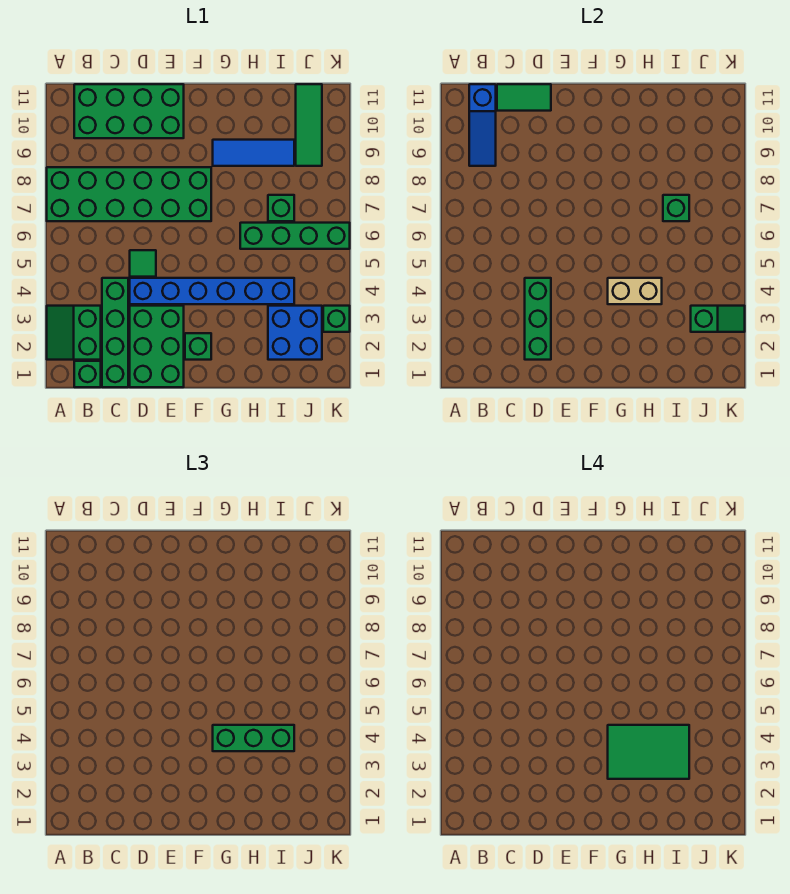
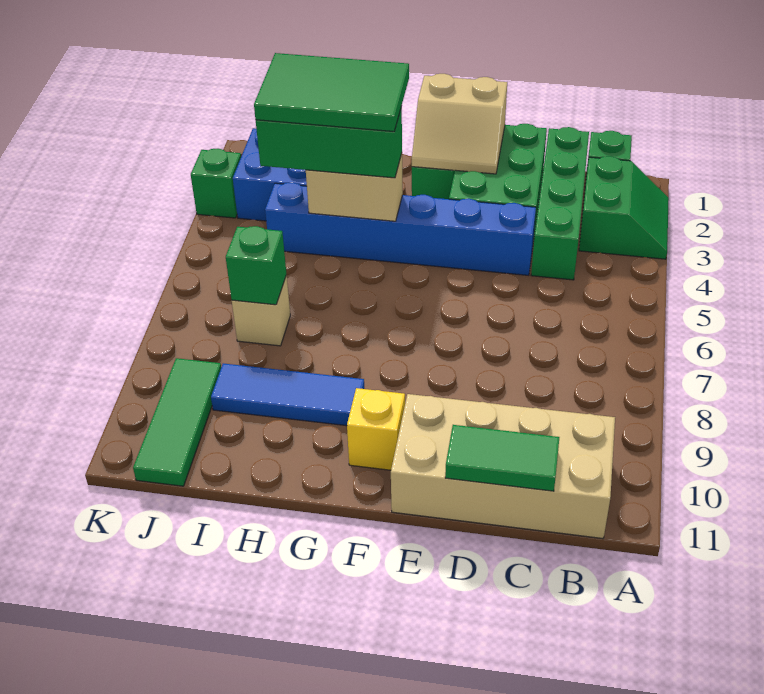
green 2x6 brick [47,167,211,221] -> none
blue 1x3 slope [469,84,496,166] -> none
green 2x4 brick [74,84,184,138] -> tan 2x4 brick [391,394,615,539]
green 1x3 brick [525,278,551,360] -> none
green 1x1 tile [130,250,156,277] -> none
none -> tan 2x2 slope [412,74,507,174]
none -> yellow 1x1 brick [347,388,405,470]
green 1x4 brick [240,223,350,249] -> none
green 1x1 brick [268,195,294,221] -> tan 1x1 brick [232,275,290,346]
green 1x2 slope [691,306,745,332] -> none

